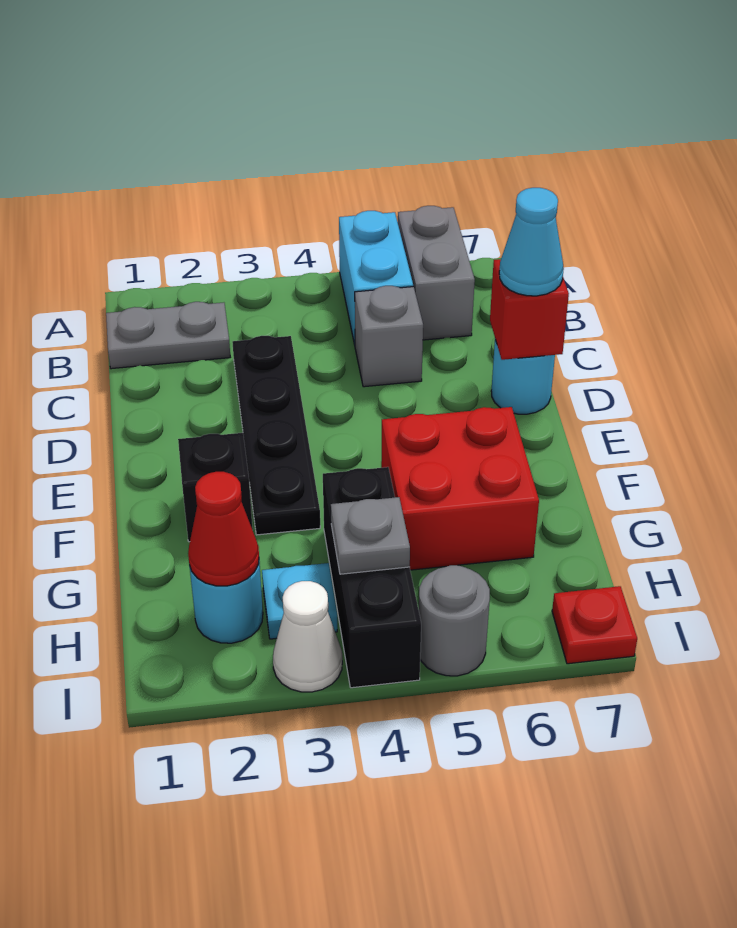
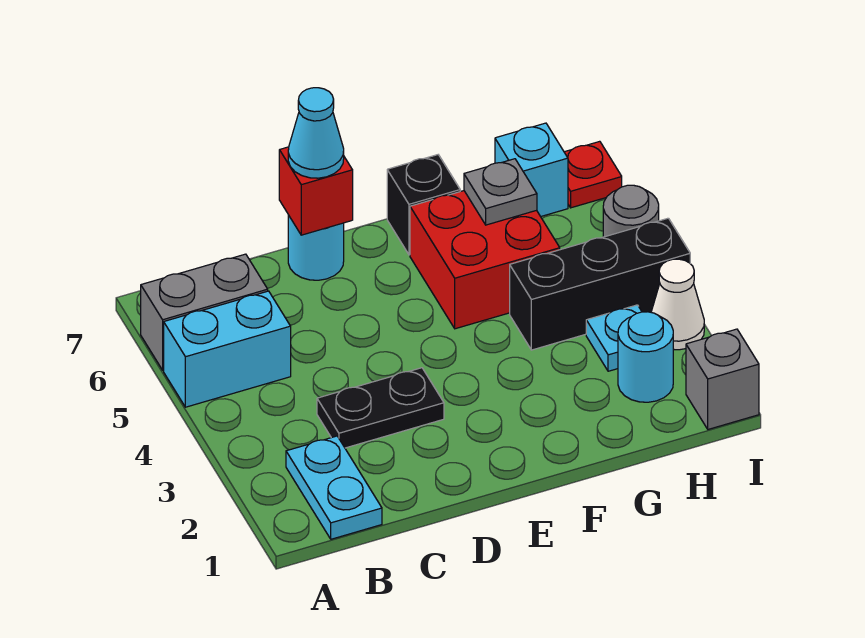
grey 1x2 plate [106,302,230,369] -> cyan 1x2 plate [286,436,382,539]
black 1x4 plate [233,336,320,535] -> black 1x2 plate [317,368,444,448]
grey 1x1 brick [355,286,423,387] -> grey 1x1 brick moved to [686,329,759,429]
black 1x1 brick [178,433,253,542] -> black 1x1 brick moved to [387,155,460,255]
red 1x1 cone [188,472,259,586] -> none
grey 1x1 plate [331,497,410,574] -> grey 1x1 plate moved to [464,159,537,225]
none -> cyan 1x1 brick [495,123,568,217]

